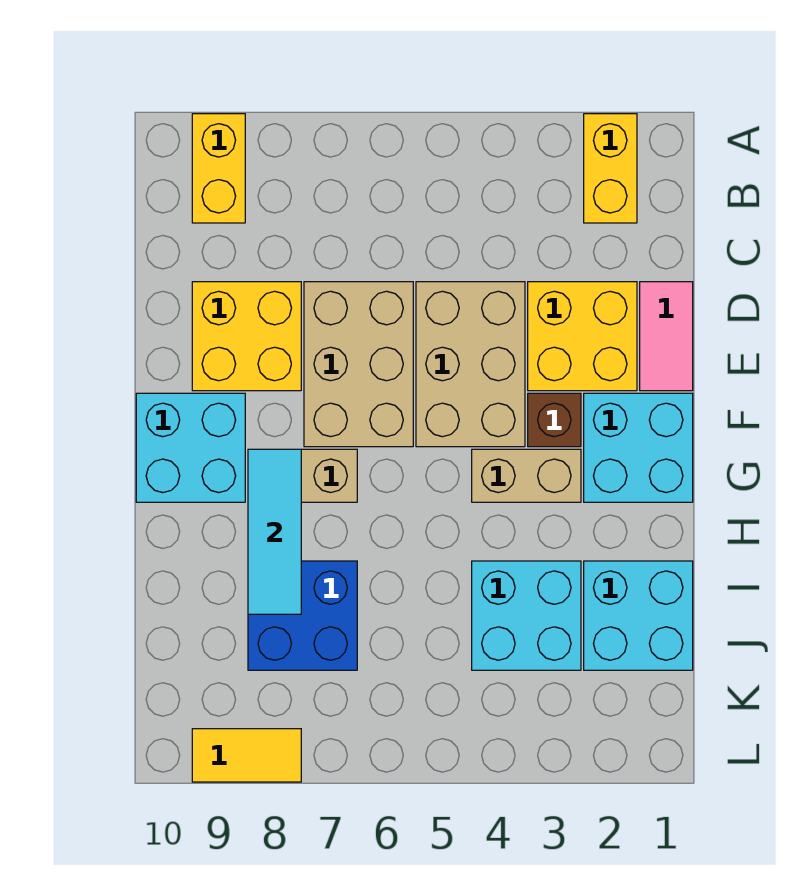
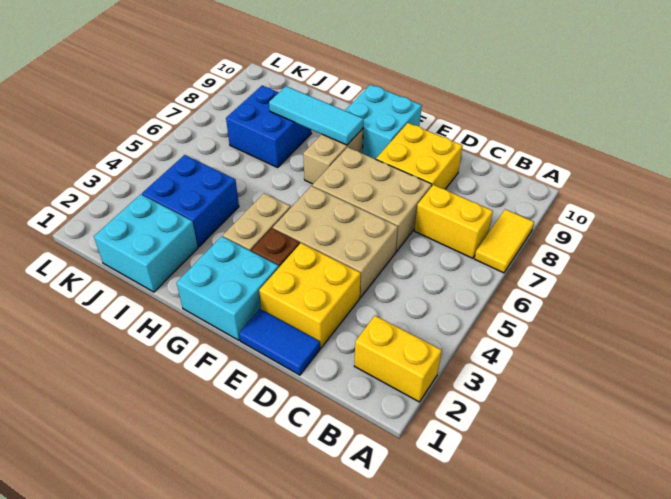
yellow 1x2 brick [192,114,245,223] -> yellow 1x2 brick moved to [415,185,493,258]
pink 1x2 tile [640,282,693,391] -> blue 1x2 tile [239,309,320,375]
cyan 2x2 brick [472,561,581,670] -> blue 2x2 brick [142,155,239,247]
yellow 1x2 tile [192,729,301,782] -> yellow 1x2 tile moved to [474,209,534,273]

